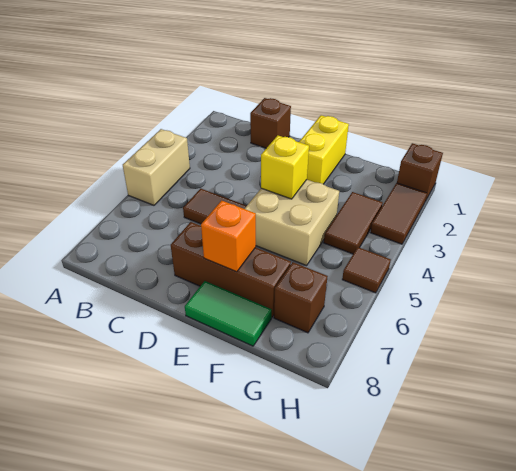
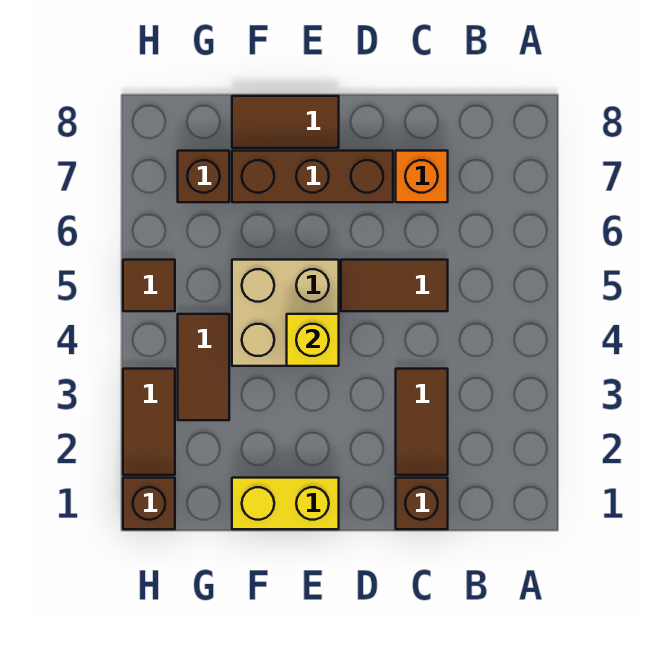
tan 1x2 brick [123,129,190,205] -> none
none -> brown 1x2 tile [396,369,448,475]
yellow 1x2 brick [299,115,349,184] -> yellow 1x2 brick turned to [232,478,339,529]
orange 1x1 brick [201,201,256,272] -> orange 1x1 brick moved to [396,151,448,202]
green 1x2 tile [185,281,272,346] -> brown 1x2 tile [232,96,339,148]

